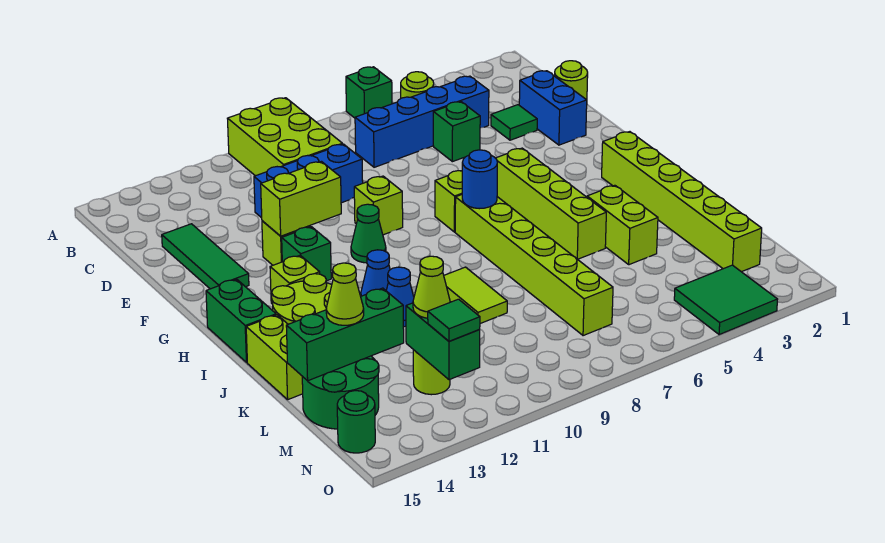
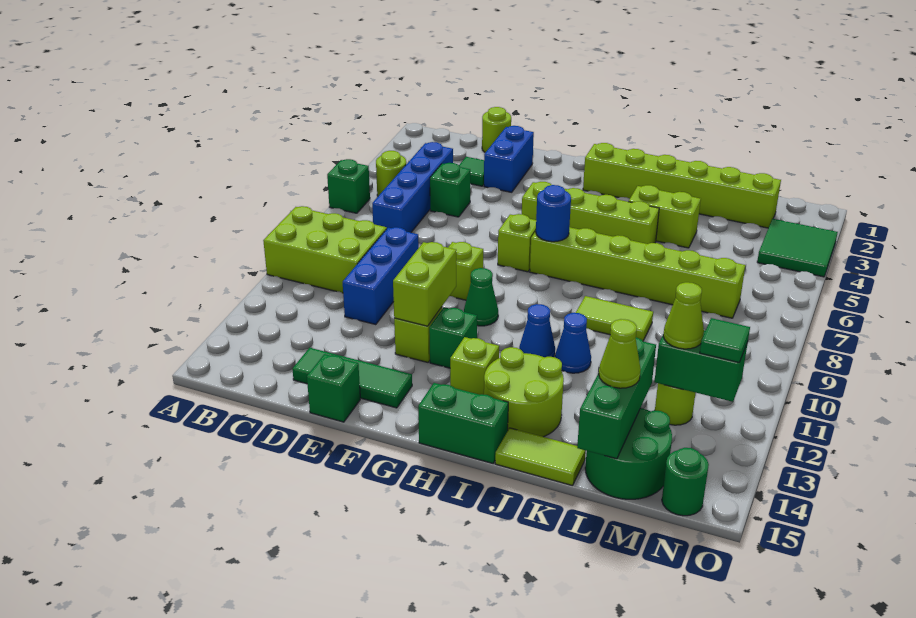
blue 1x2 brick [519,71,587,145] -> blue 1x2 brick turned to [484,126,534,192]
none -> green 1x1 brick [307,354,360,422]
lime 1x2 brick [246,315,303,399] -> lime 1x2 tile [495,428,586,486]

